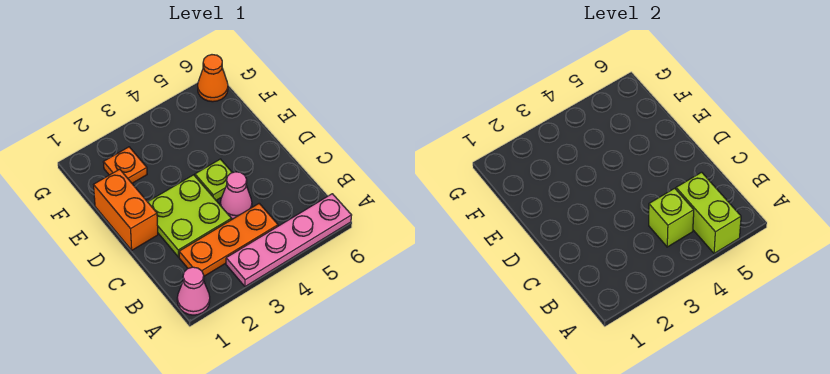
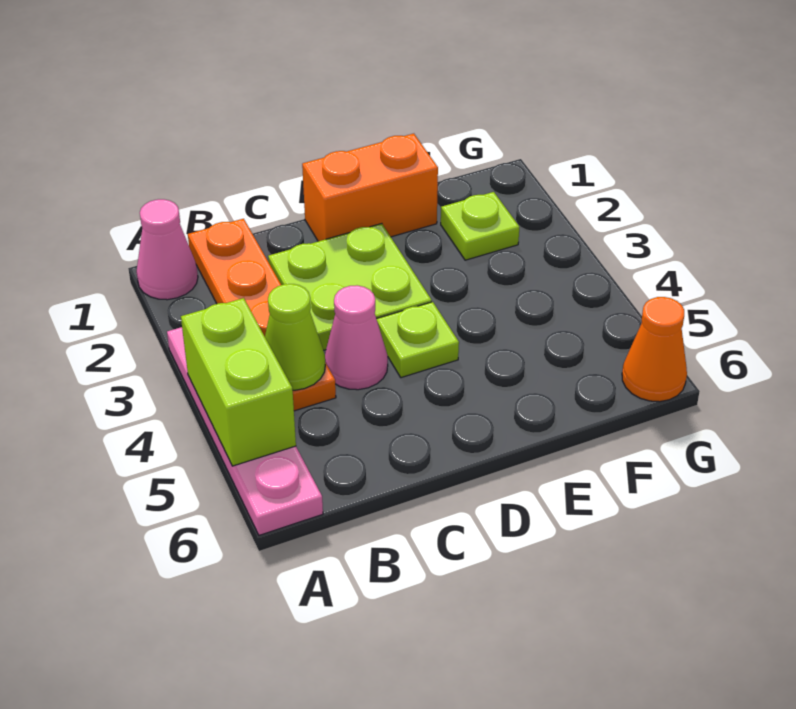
lime 1x2 brick [676,172,741,254] -> lime 1x2 brick turned to [181,298,296,466]
orange 1x3 plate [179,204,278,276] -> orange 1x4 plate [188,219,336,411]
lime 1x1 brick [649,188,694,247] -> lime 1x1 cone [265,284,325,390]
orange 1x1 plate [103,147,147,183] -> lime 1x1 plate [441,192,519,260]

